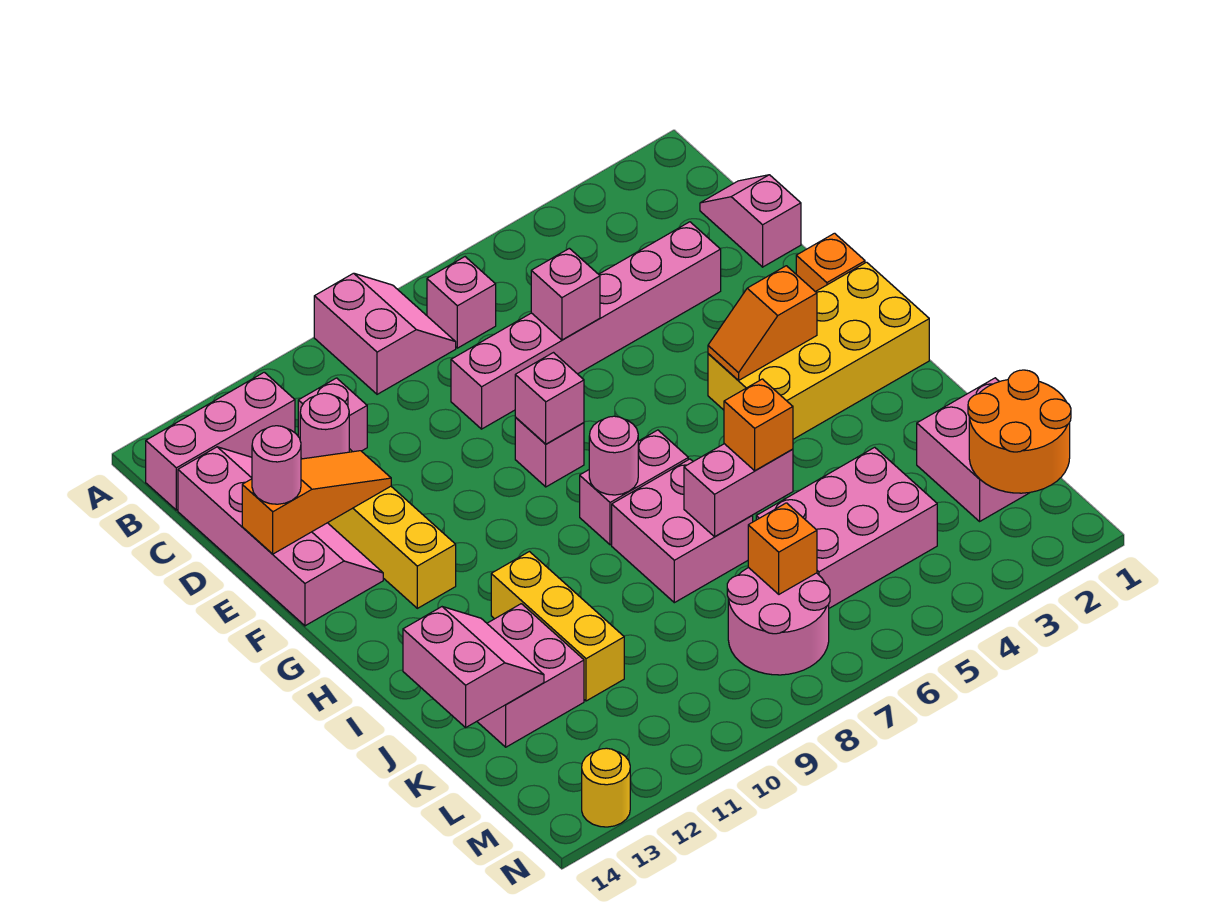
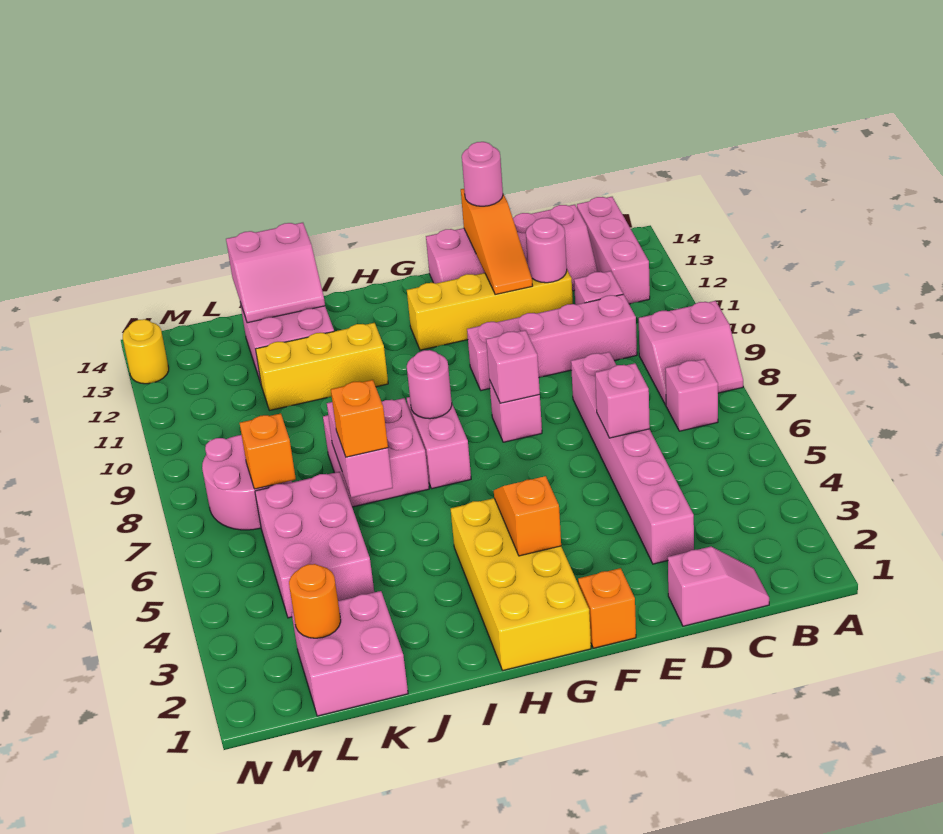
none -> pink 1x4 brick [467,294,637,391]
orange 2x2 round brick [968,370,1071,493] -> orange 1x1 round brick [289,564,341,638]

